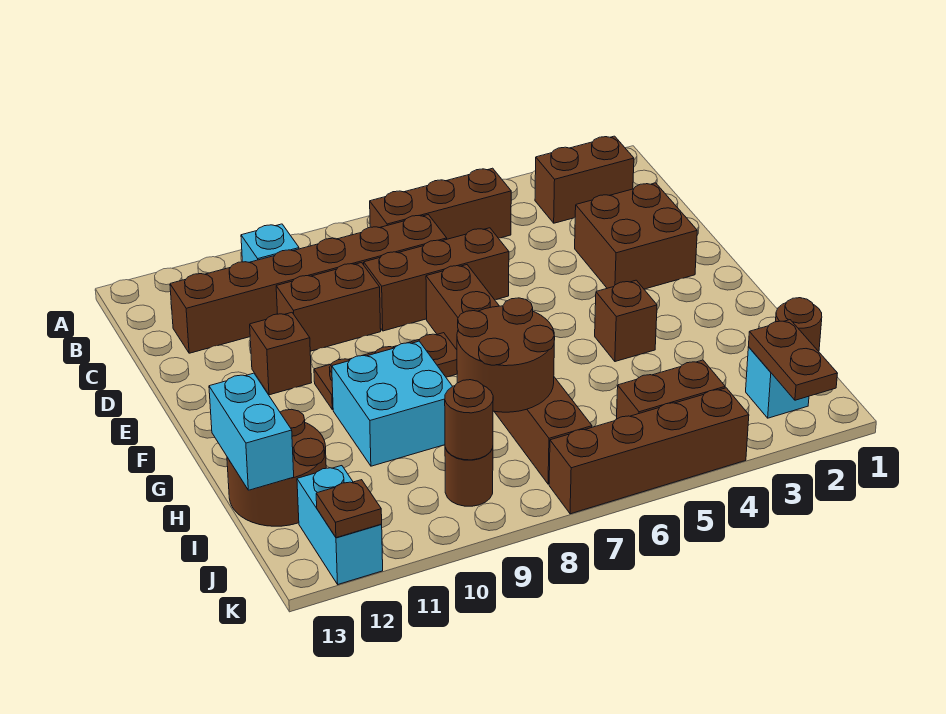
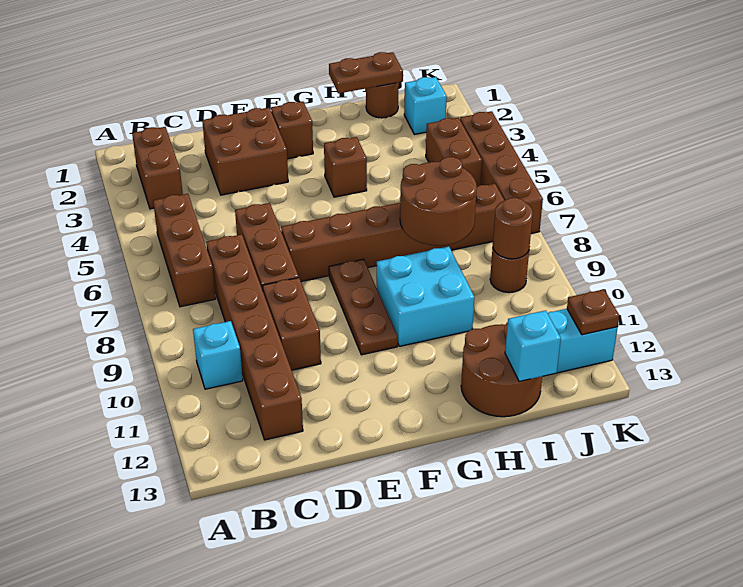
brown 1x1 brick [250,313,312,395] -> brown 1x1 brick moved to [271,102,313,159]
cyan 1x2 brick [209,373,294,490] -> cyan 1x1 brick [505,311,561,382]
brown 1x2 plate [749,320,838,400] -> brown 1x2 plate moved to [329,52,403,93]

